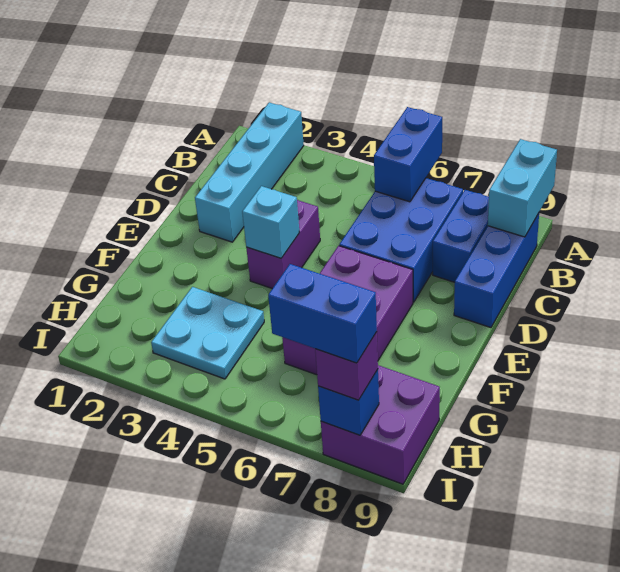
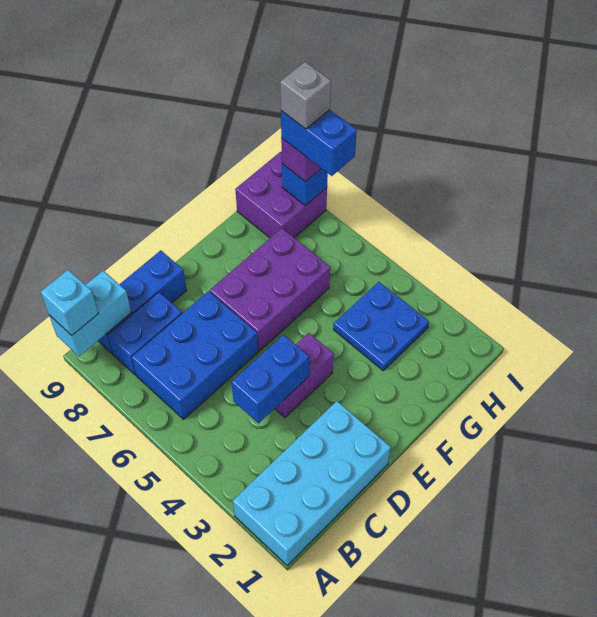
cyan 1x4 brick [195,102,304,242] -> cyan 2x4 brick [233,401,391,565]
blue 1x2 brick [374,107,442,202] -> blue 1x2 brick moved to [231,335,309,423]
cyan 1x1 brick [242,186,300,258] -> cyan 1x1 brick moved to [41,270,99,335]
cyan 2x2 plate [151,287,264,379] -> blue 2x2 plate [333,282,429,371]
none -> grey 1x1 brick [280,62,331,129]

